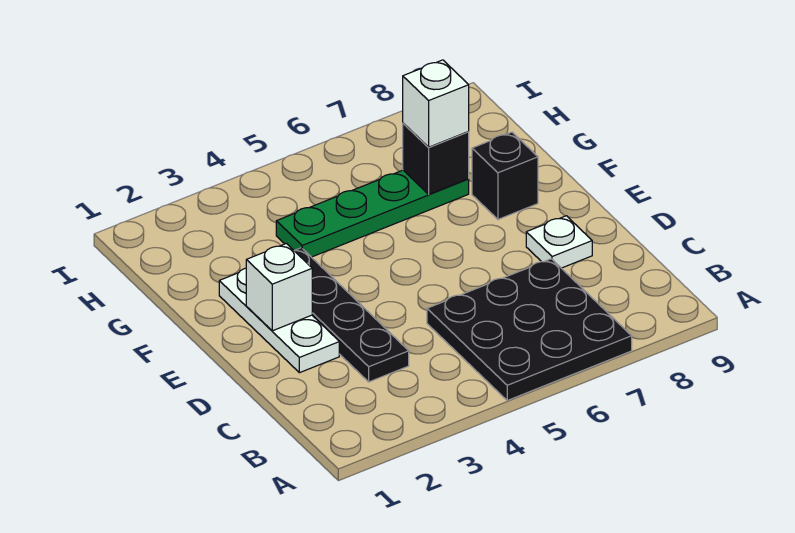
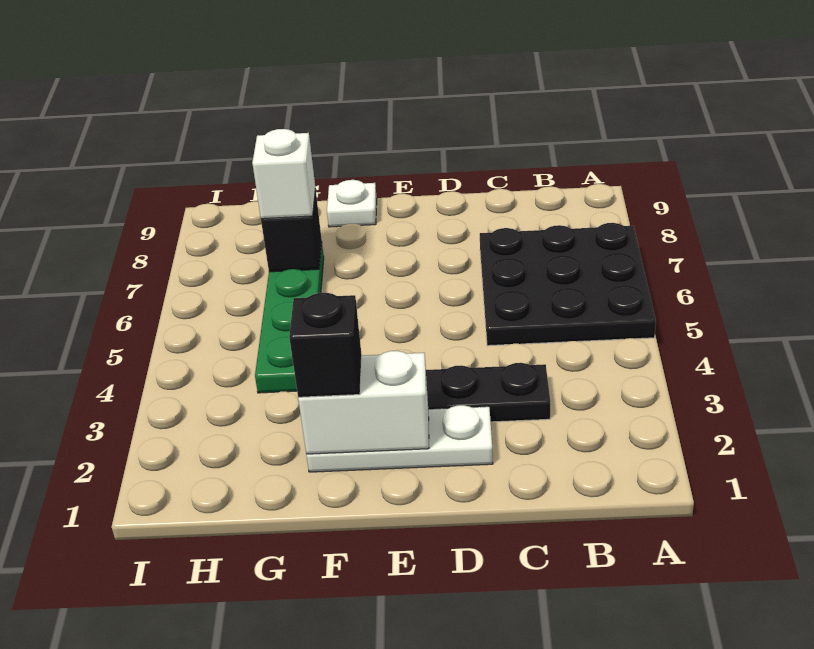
white 1x1 plate [526,216,592,268] -> white 1x1 plate moved to [327,180,377,227]
white 1x1 brick [246,244,312,331] -> white 1x2 brick [298,351,429,454]
black 1x1 brick [472,132,538,219] -> black 1x1 brick moved to [289,293,362,397]

